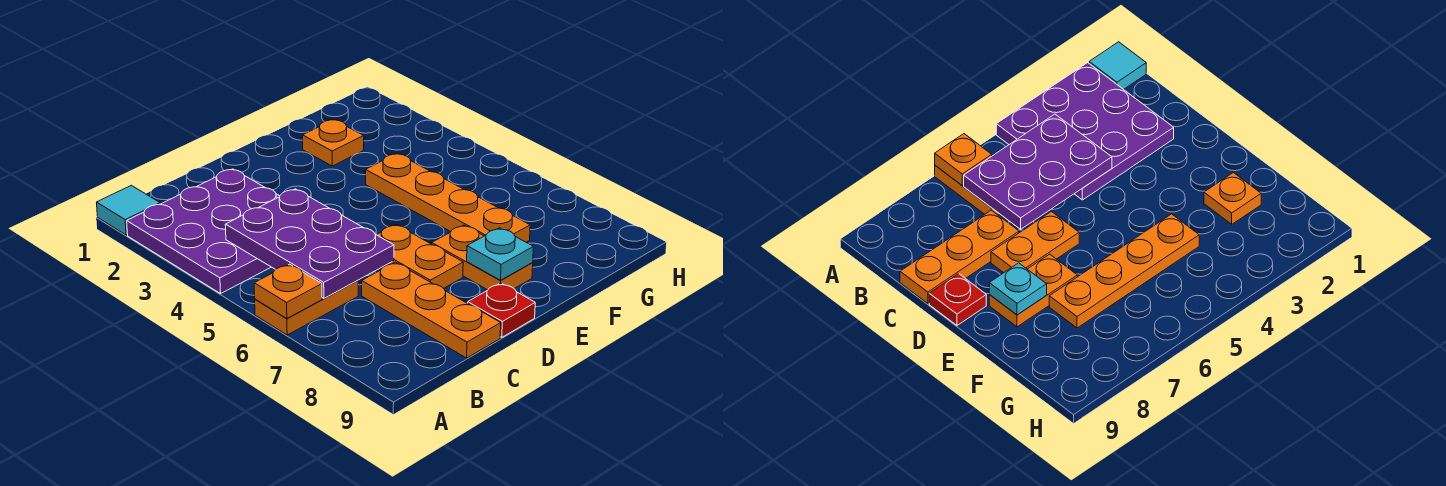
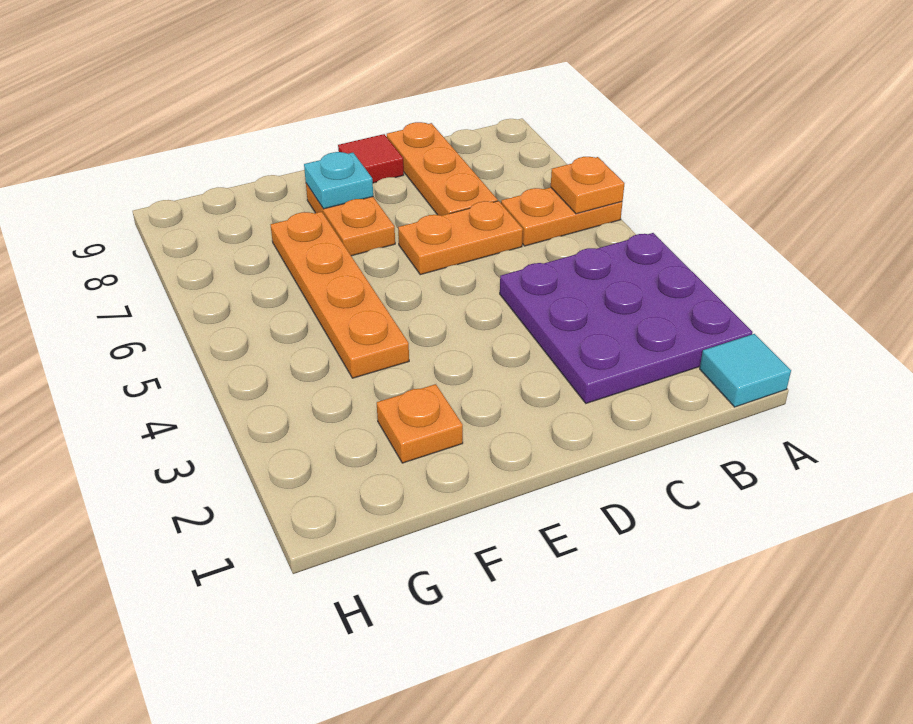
purple 2x3 plate [225,189,394,298] -> none
orange 1x2 plate [377,225,463,288] -> orange 1x2 plate turned to [398,201,523,275]
red 1x1 plate [468,283,535,337] -> red 1x1 tile [338,134,404,183]

